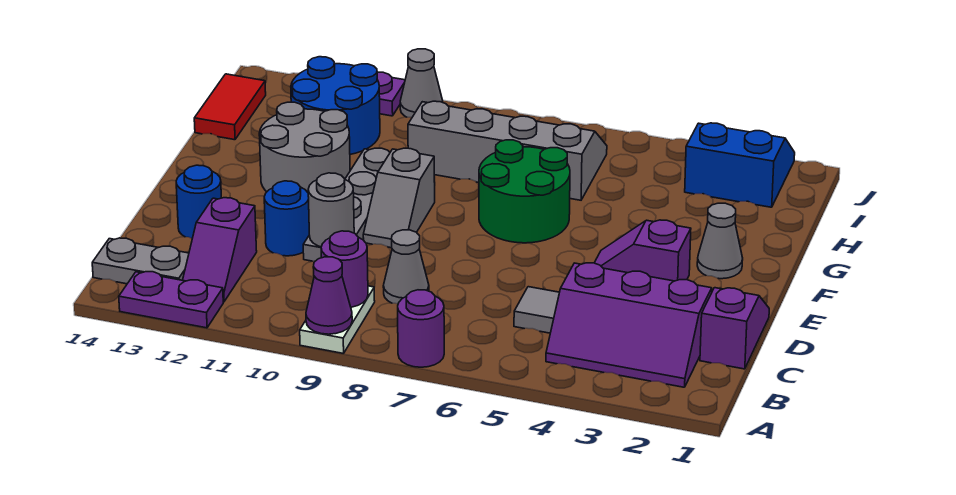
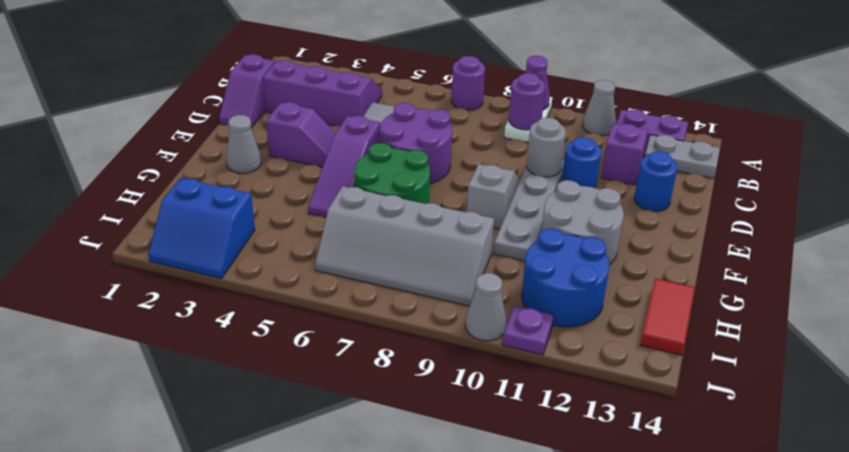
grey 1x1 cone [383,230,429,304] -> grey 1x1 cone moved to [583,80,616,135]
none -> purple 2x2 round brick [380,103,452,184]
none -> purple 1x3 slope [308,116,380,217]

